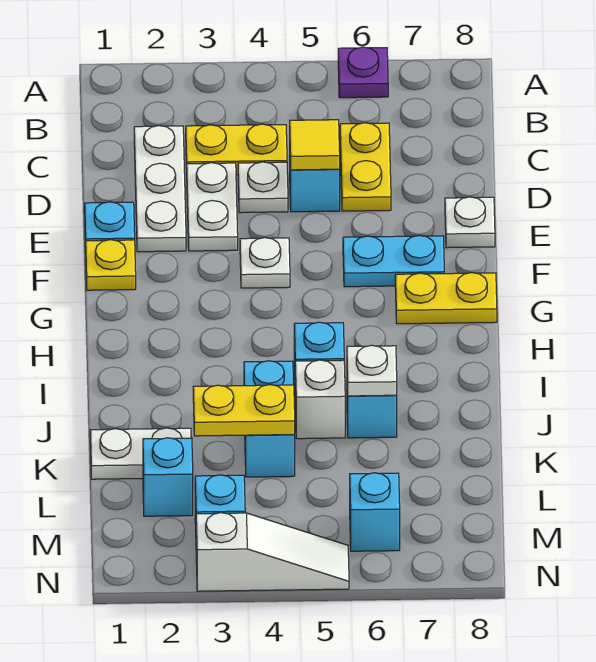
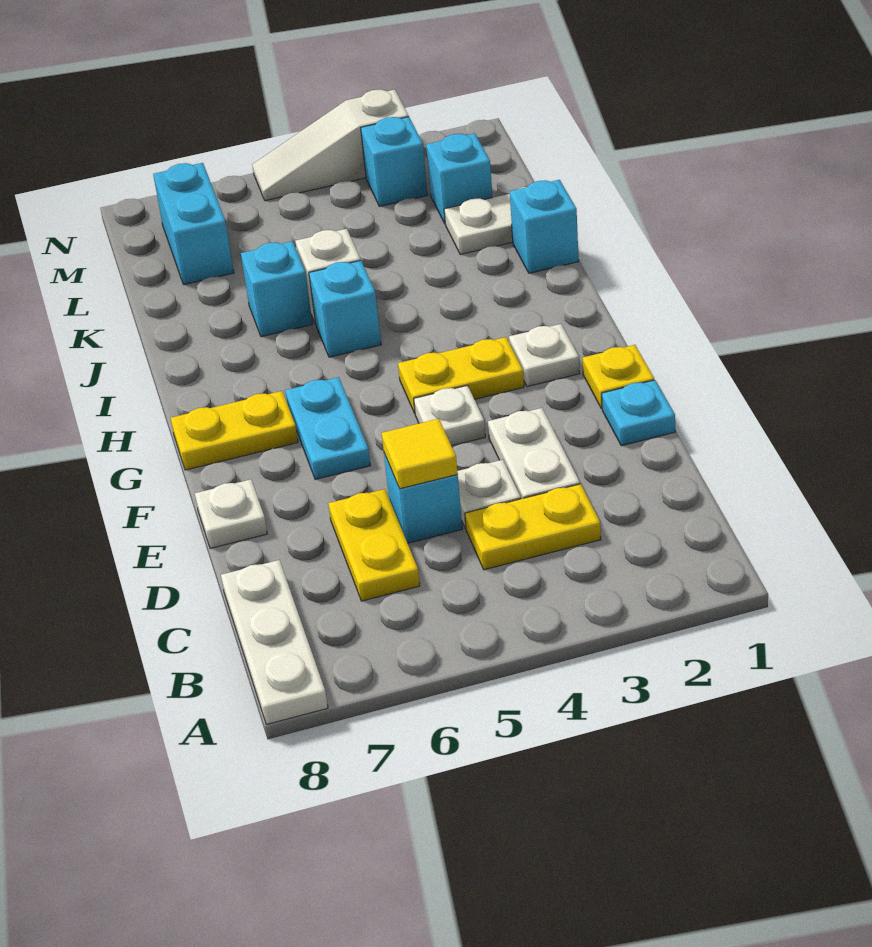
purple 1x1 plate [338,47,388,98] -> none
white 1x3 plate [134,126,186,252] -> white 1x3 plate moved to [221,560,328,724]
cyan 1x2 plate [343,235,444,287] -> cyan 1x2 plate turned to [285,377,370,479]
cyan 1x2 brick [244,361,295,477] -> cyan 1x2 brick moved to [153,163,234,285]
white 1x1 plate [347,345,397,396] -> white 1x1 plate moved to [509,324,580,387]
yellow 1x2 plate [193,385,295,436] -> yellow 1x2 plate moved to [398,337,524,413]
cyan 1x1 brick [350,473,400,551] -> cyan 1x1 brick moved to [510,180,579,273]

